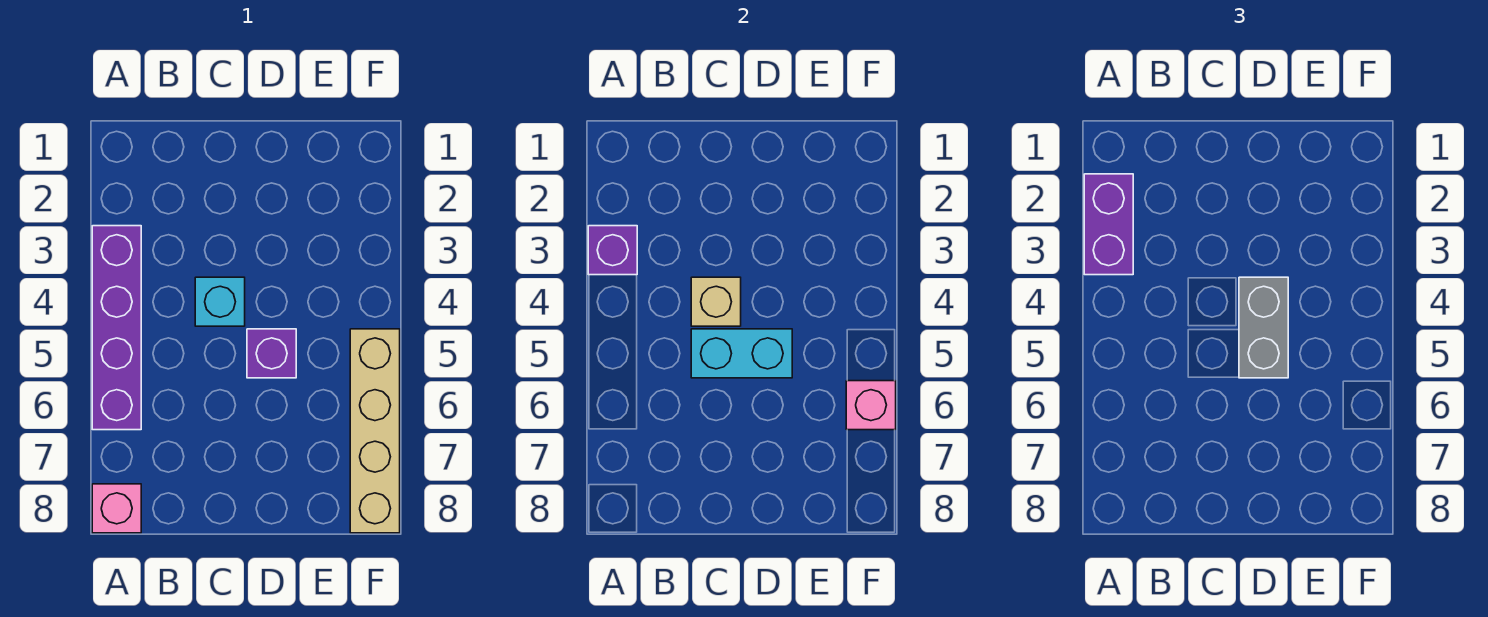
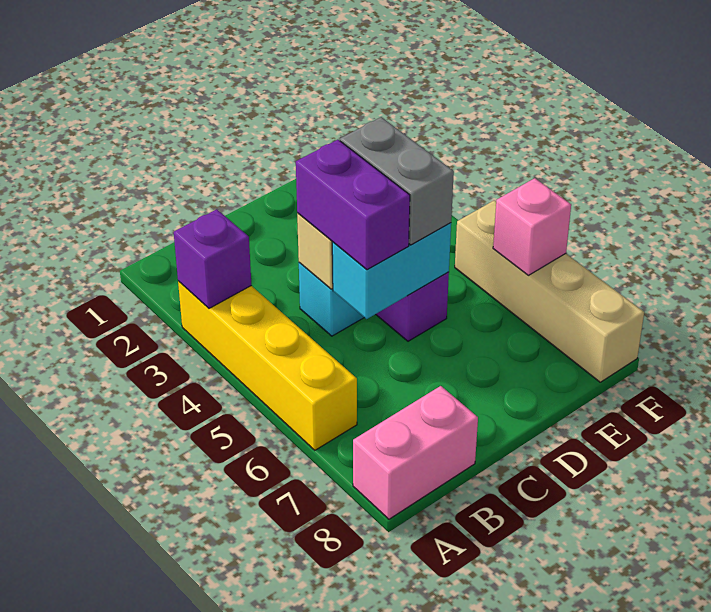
purple 1x2 brick [1084,174,1133,275] -> purple 1x2 brick moved to [296,140,410,270]
purple 1x4 brick [92,226,141,430] -> yellow 1x4 brick [178,281,357,450]
pink 1x1 brick [92,484,141,533] -> pink 1x2 brick [353,386,478,519]

